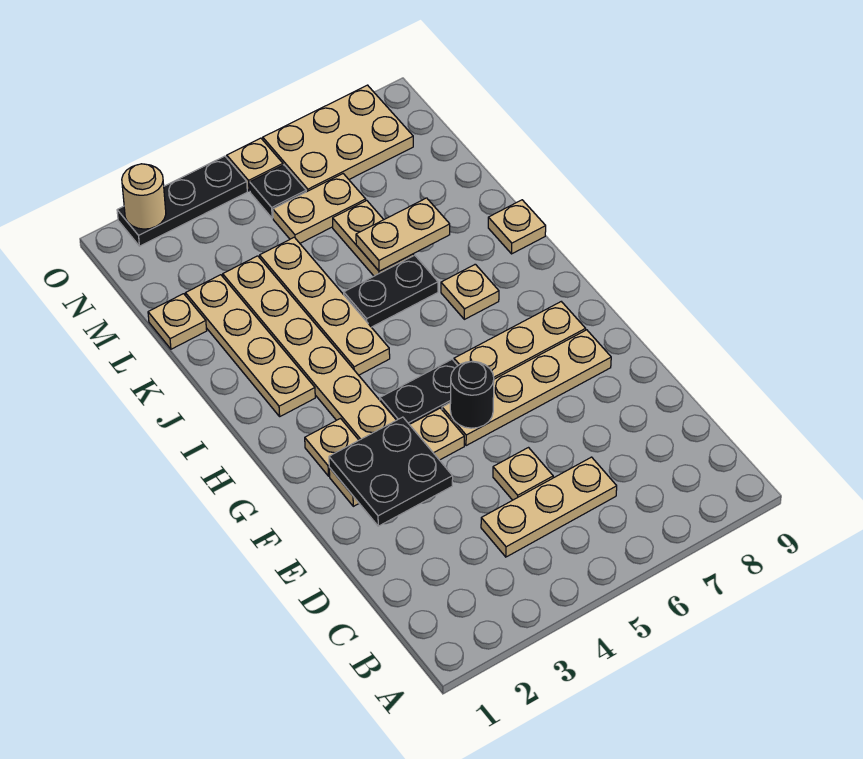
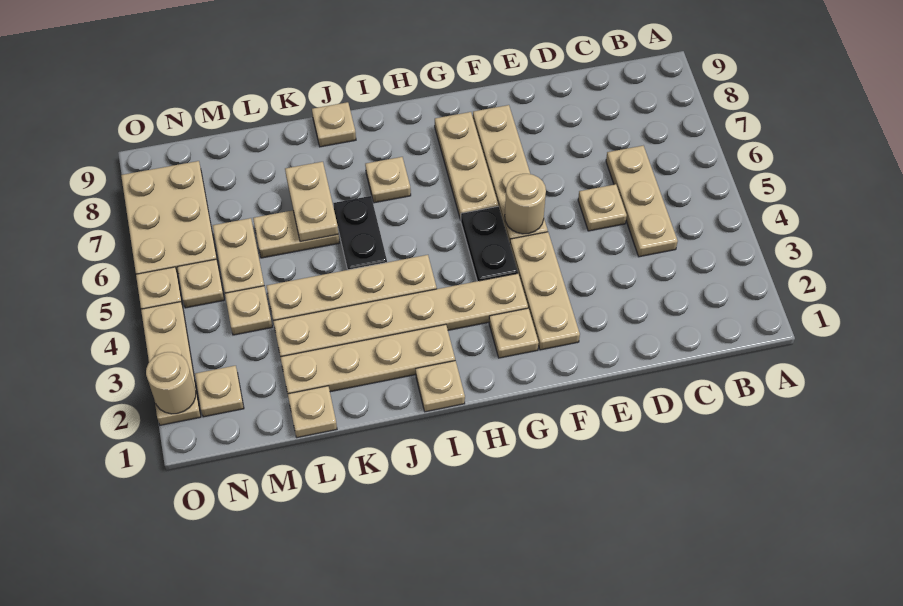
black 2x2 plate [329,417,453,526] -> none
black 1x1 round brick [450,361,494,428] -> tan 1x1 round brick [505,174,546,234]
none -> tan 1x1 plate [416,361,465,412]
none -> tan 1x1 plate [225,286,272,335]
none -> tan 1x1 plate [195,366,244,417]
black 1x1 plate [250,165,306,218] -> tan 1x1 plate [178,259,224,308]
black 1x3 plate [117,156,247,246] -> tan 1x3 plate [141,302,201,425]

